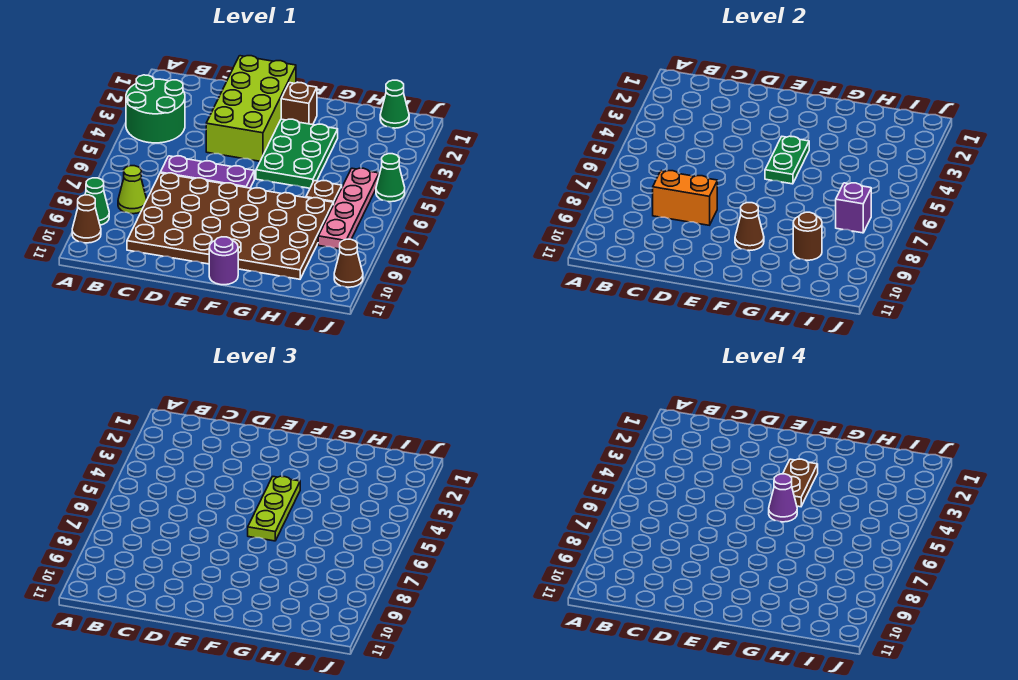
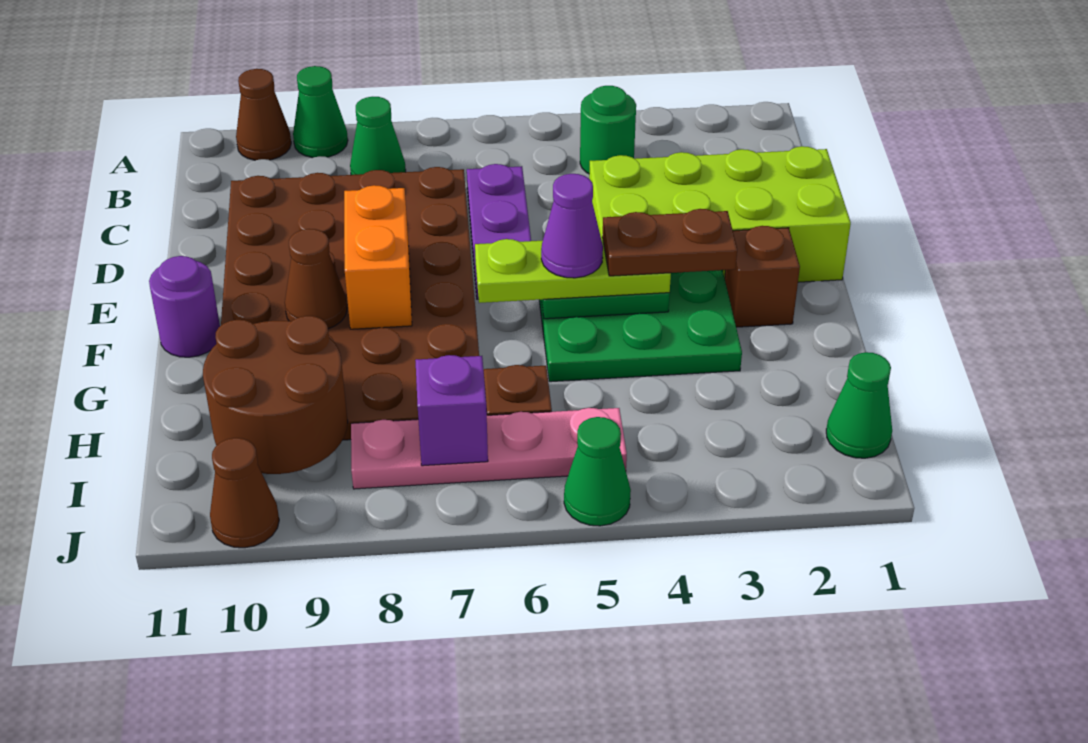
green 2x2 round brick [126,75,185,143] -> green 1x1 round brick [580,86,636,174]
lime 1x1 cone [118,166,147,214] -> green 1x1 cone [350,97,406,175]
orange 1x2 brick [653,171,717,225] -> orange 1x2 brick moved to [344,185,412,329]
brown 1x1 round brick [793,212,822,260] -> brown 2x2 round brick [203,316,348,474]

